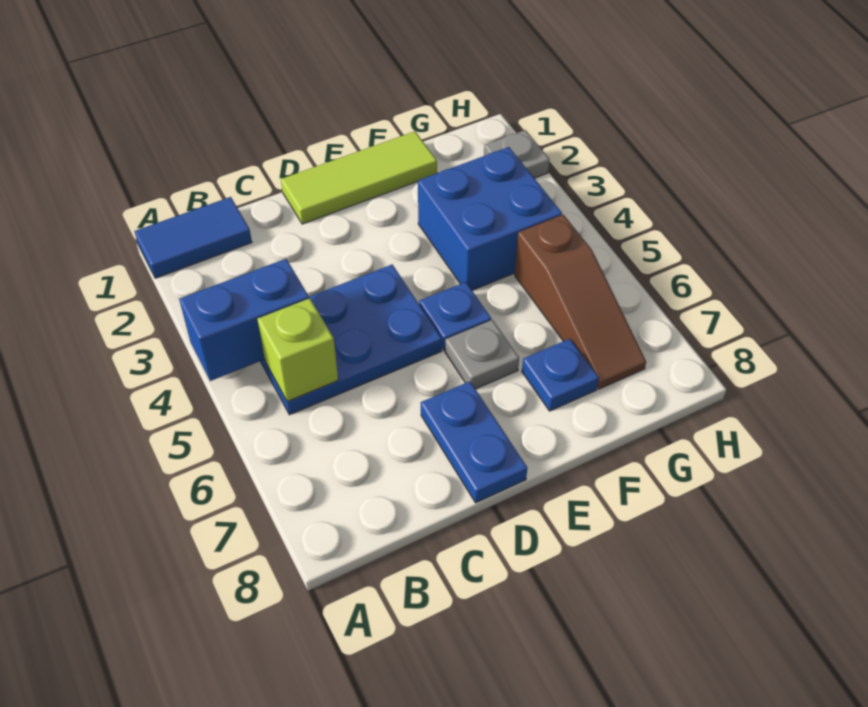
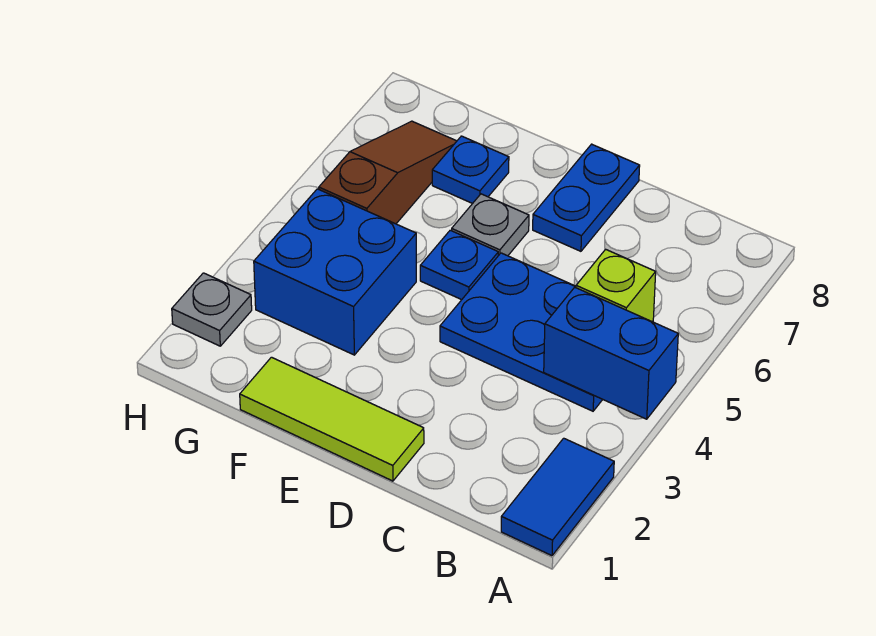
blue 1x2 tile [134,197,252,278] -> blue 1x2 tile turned to [501,438,614,556]

